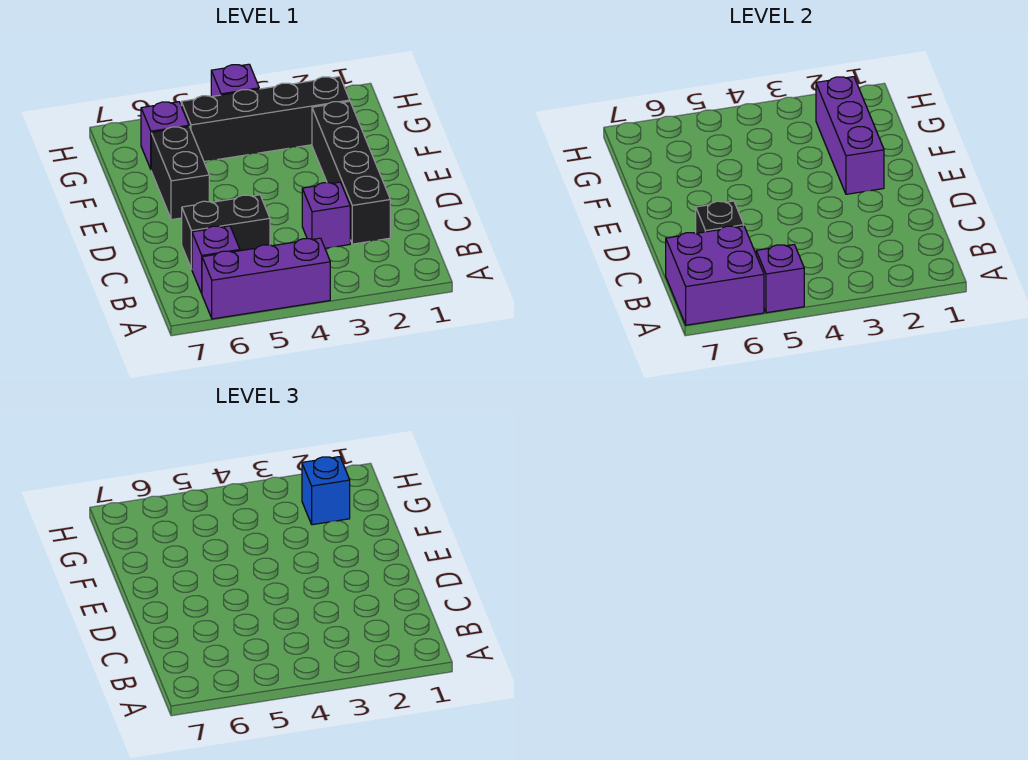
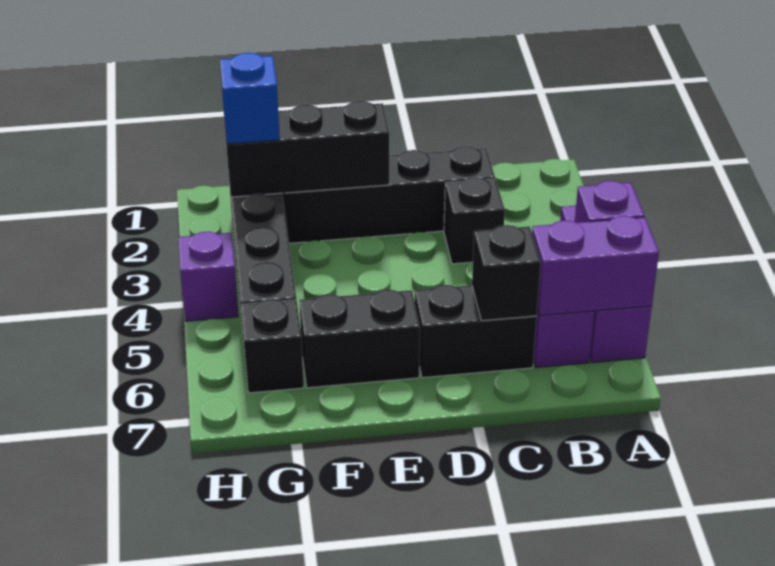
purple 2x2 brick [666,226,764,325] -> purple 1x2 brick [532,216,659,316]
purple 1x1 brick [302,182,350,248] -> black 1x1 brick [444,177,505,264]
black 1x2 brick [182,195,270,269] -> black 1x2 brick turned to [415,285,537,378]
purple 1x3 brick [816,77,884,194] -> black 1x3 brick [225,101,389,197]
purple 1x1 brick [141,102,189,169] -> black 1x1 brick [241,299,304,393]

